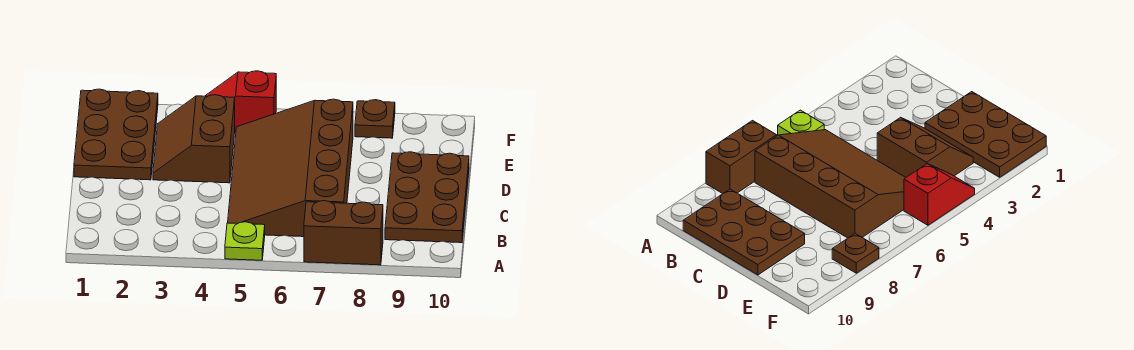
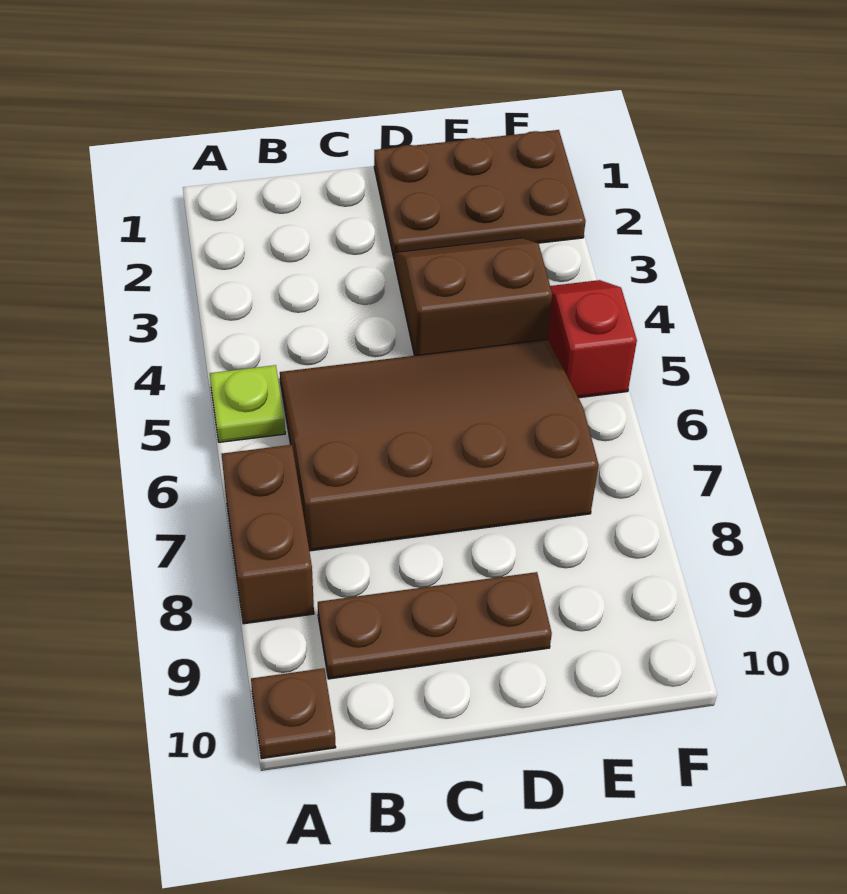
brown 2x3 plate [385,152,469,243] -> brown 1x3 plate [318,572,552,679]
brown 1x1 plate [355,100,395,138] -> brown 1x1 plate moved to [251,668,336,759]

